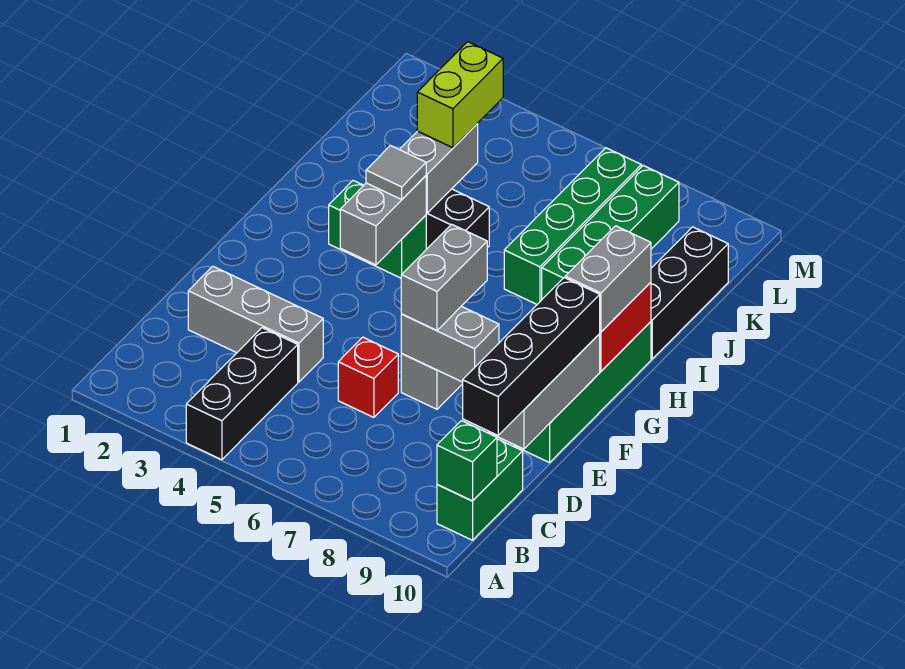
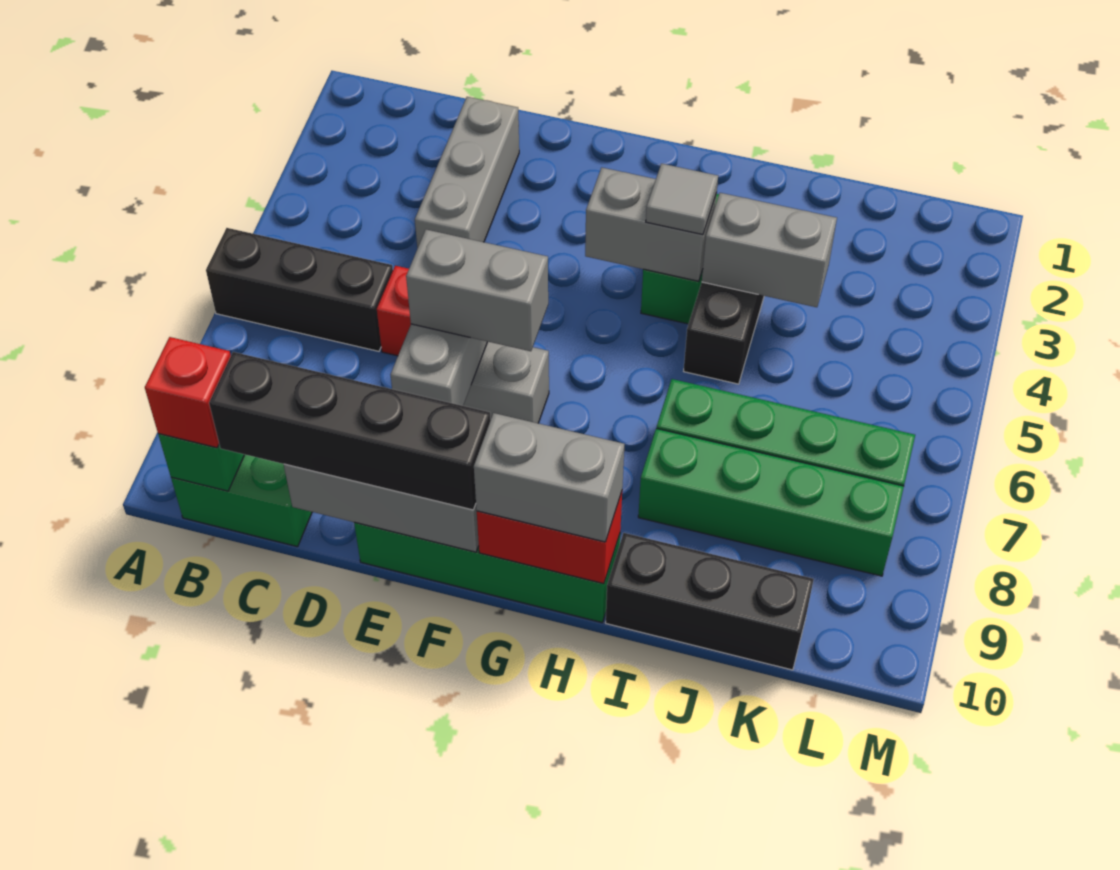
black 1x3 brick [186,328,298,460] -> black 1x3 brick moved to [206,228,393,351]
none -> red 1x1 brick [145,337,231,448]
lime 1x2 brick [417,42,503,148] -> none

